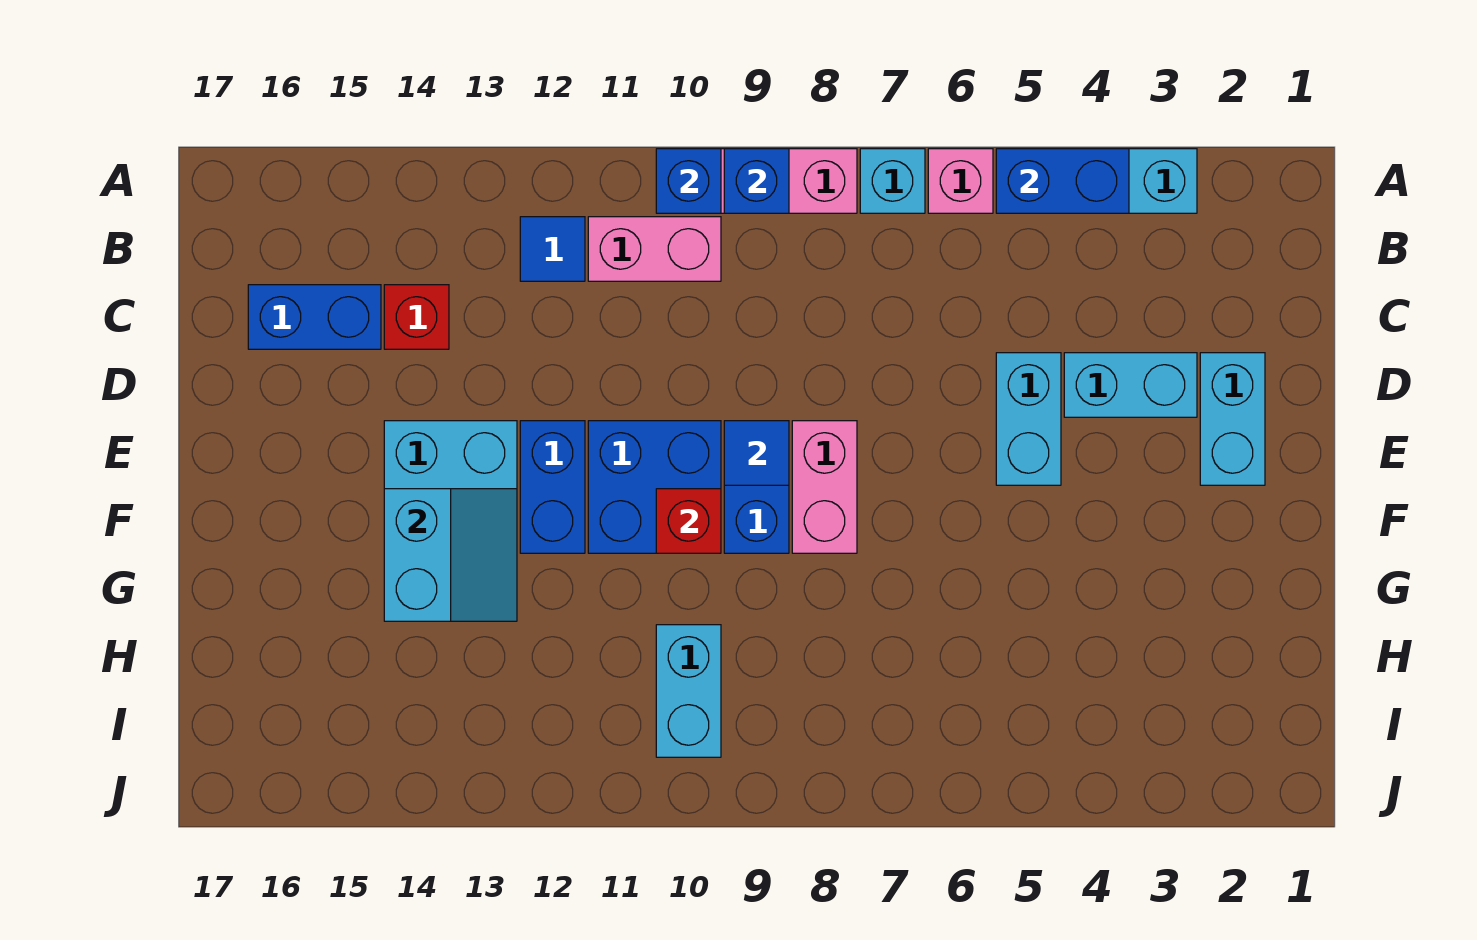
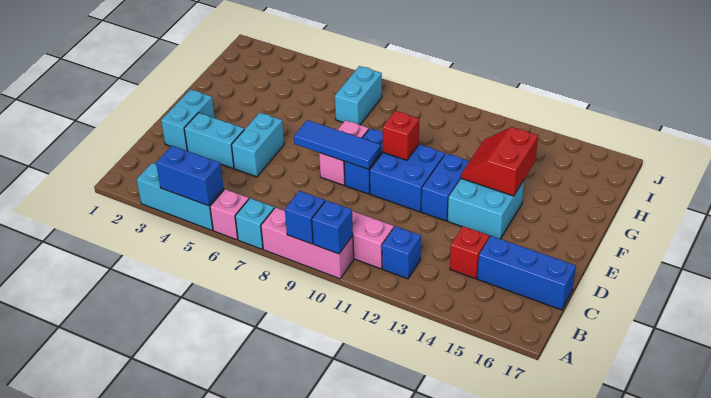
blue 1x1 tile [520,217,585,281] -> blue 1x1 brick [382,226,421,279]
blue 1x2 brick [248,285,381,349] -> blue 1x3 brick [477,236,576,310]
blue 1x1 tile [724,421,789,485] -> blue 1x3 tile [294,120,381,169]
cyan 2x2 slope [384,489,517,621] -> red 2x2 slope [461,127,538,196]
cyan 1x2 brick [656,625,721,757] -> cyan 1x2 brick moved to [335,66,382,125]

